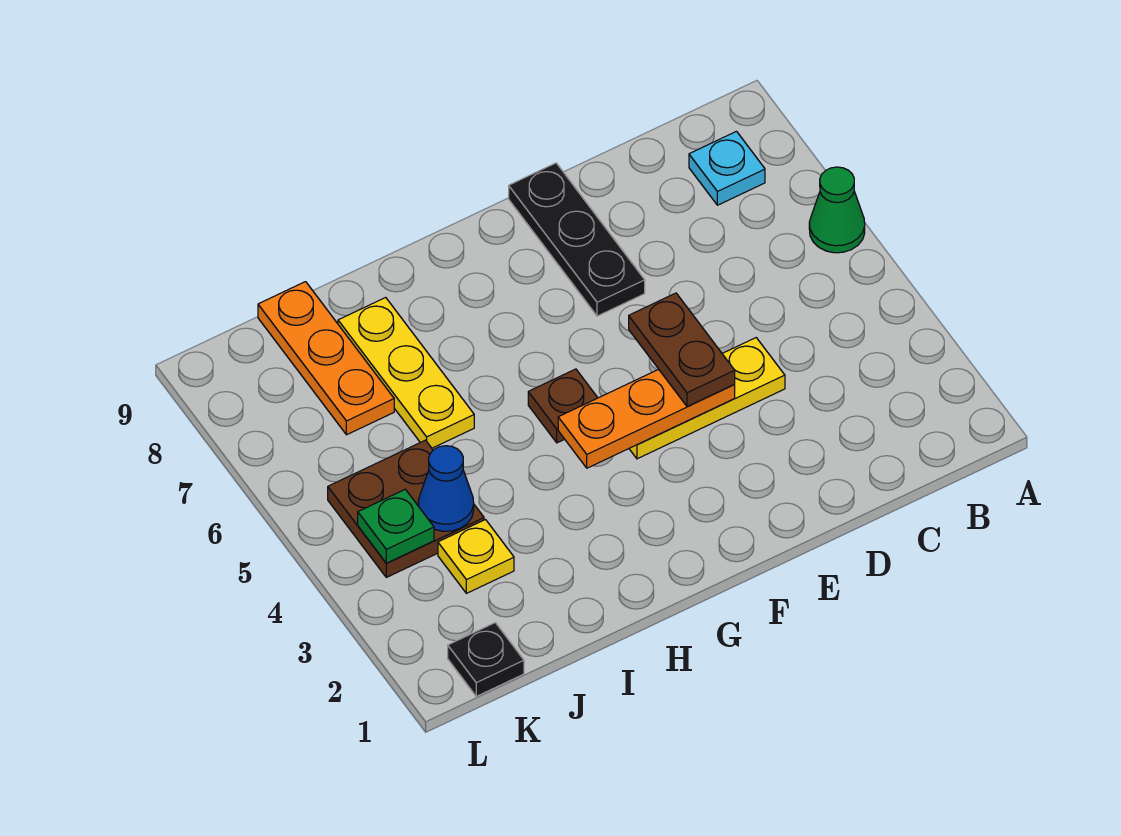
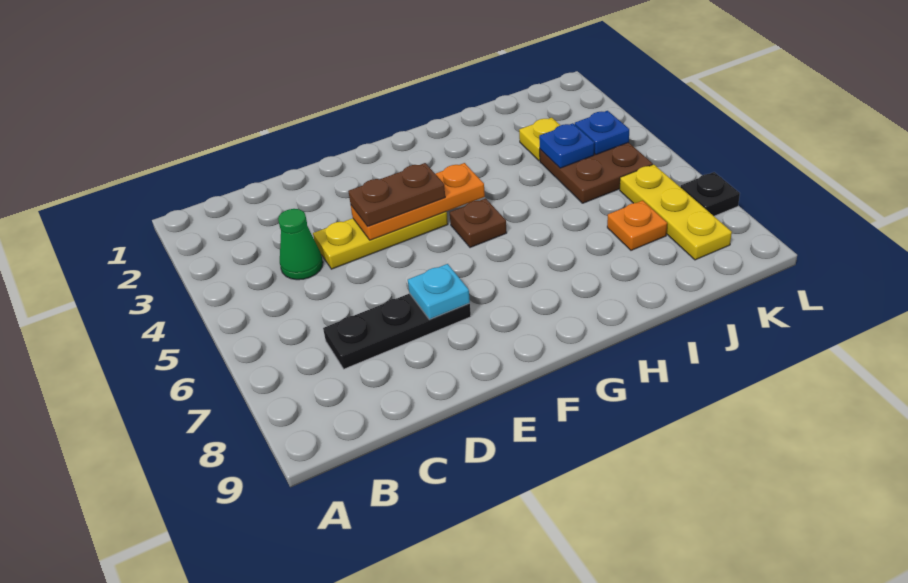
green 1x1 cone [809,167,865,253] -> green 1x1 cone moved to [278,209,323,280]
cyan 1x1 plate [689,131,765,205] -> cyan 1x1 plate moved to [408,264,470,319]
brown 1x2 plate [629,293,735,407] -> brown 1x2 plate turned to [348,163,445,226]
black 1x3 plate [509,163,645,316] -> black 1x3 plate turned to [323,293,471,369]
yellow 1x3 plate [338,298,474,448] -> yellow 1x3 plate moved to [620,164,732,260]
blue 1x1 cone [418,446,474,531] -> blue 1x1 plate [539,123,594,168]
orange 1x3 plate [258,282,394,435] -> orange 1x1 plate [607,201,667,250]
black 1x1 plate [448,623,524,696] -> black 1x1 plate moved to [681,172,740,216]
green 1x1 plate [358,489,434,563] -> blue 1x1 plate [575,111,629,155]

